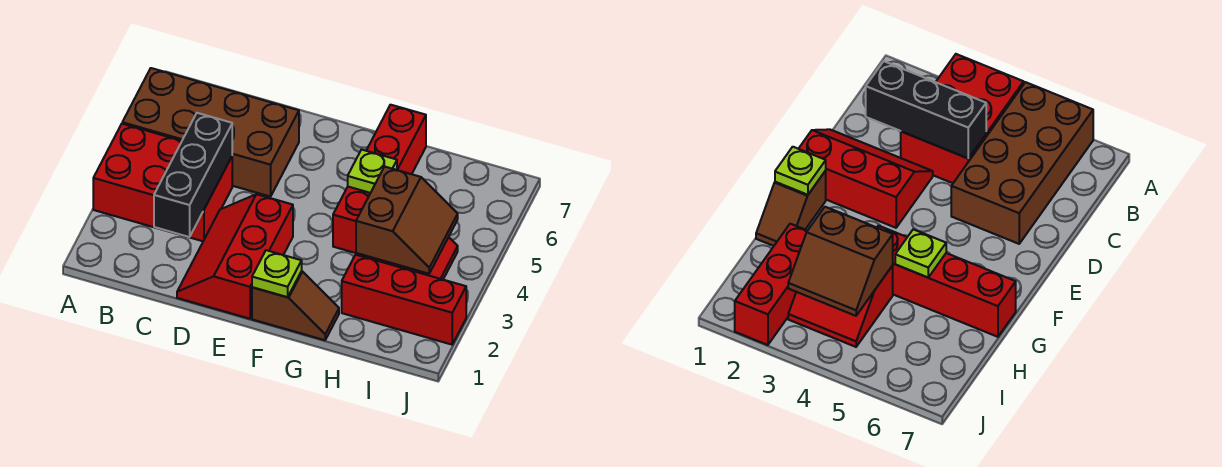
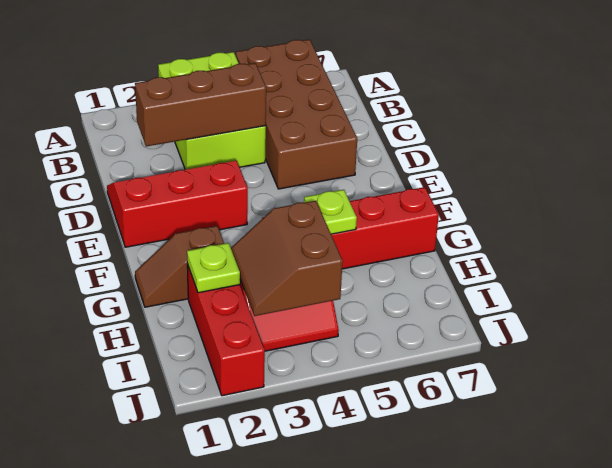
red 2x3 brick [93,124,232,241] -> lime 2x3 brick [158,52,266,170]
black 1x3 brick [154,113,232,237] -> brown 1x3 brick [135,63,266,146]
brown 1x2 slope [252,271,339,340] -> brown 1x2 slope turned to [135,226,224,307]
lime 1x1 plate [252,250,302,297] -> lime 1x1 plate moved to [187,243,240,293]
brown 2x2 slope [356,166,458,274] -> brown 2x2 slope turned to [231,201,343,316]

